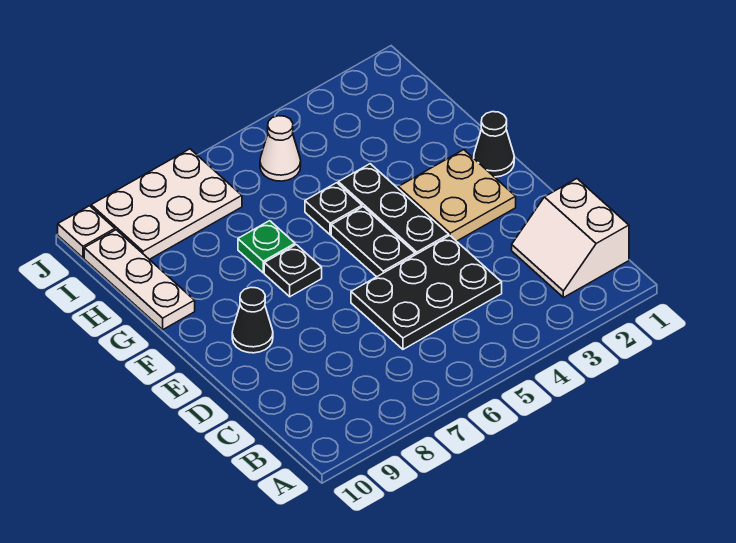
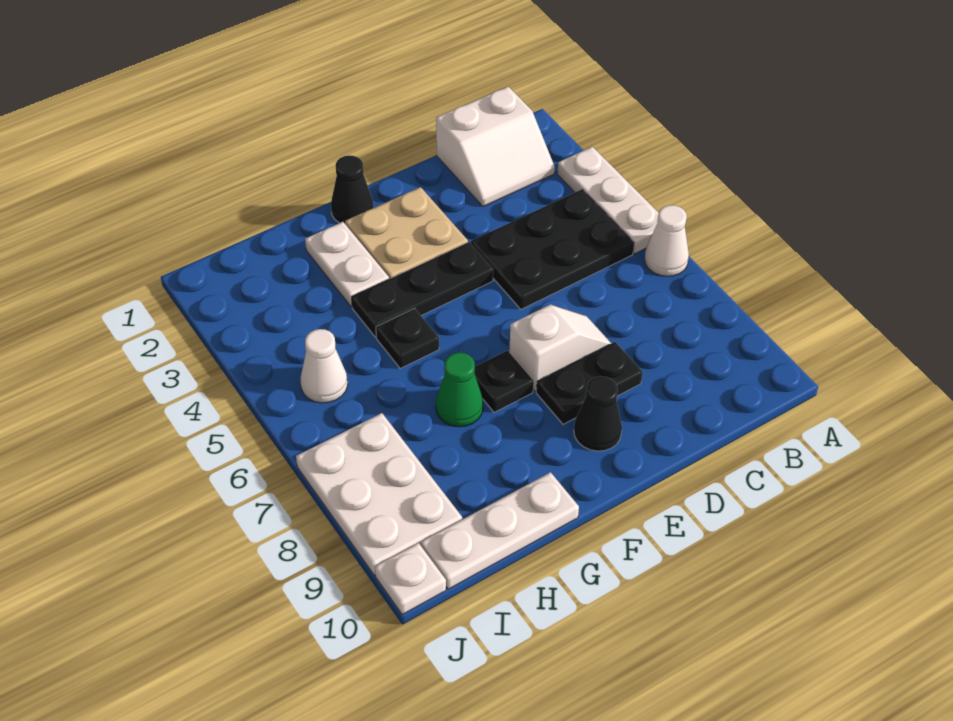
none -> white 1x3 plate [557,147,659,254]
none -> white 1x1 cone [644,205,689,276]
black 2x3 plate [351,236,502,349] -> black 2x3 plate turned to [471,189,634,309]
none -> white 1x2 slope [509,305,611,391]
black 1x2 plate [331,207,415,277] -> black 1x2 plate moved to [536,342,643,424]
none -> white 1x2 plate [305,222,389,307]
green 1x1 plate [238,221,295,273] -> green 1x1 cone [436,353,483,427]

